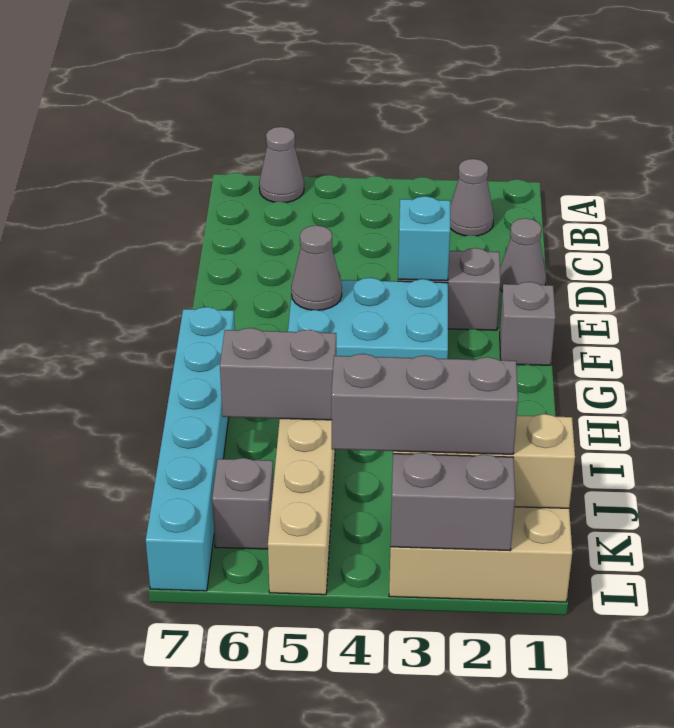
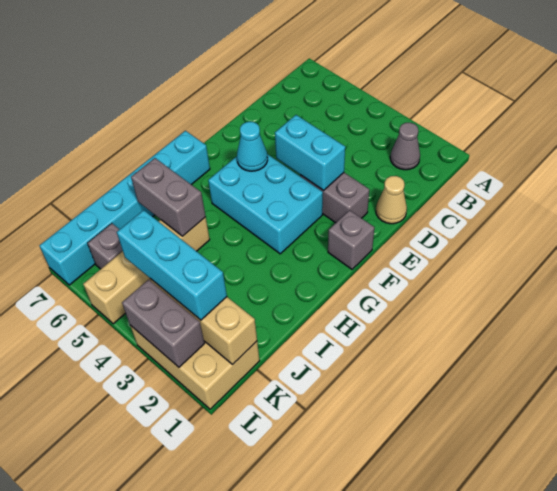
grey 1x1 cone [259,127,304,203] -> none
grey 1x1 cone [500,218,546,291] -> tan 1x1 cone [376,176,407,224]
cyan 1x1 brick [398,196,450,281] -> cyan 1x2 brick [275,115,345,190]
grey 1x1 cone [291,225,342,310] -> cyan 1x1 cone [237,122,268,171]
grey 1x3 brick [331,354,518,454] -> cyan 1x3 brick [117,210,227,320]

